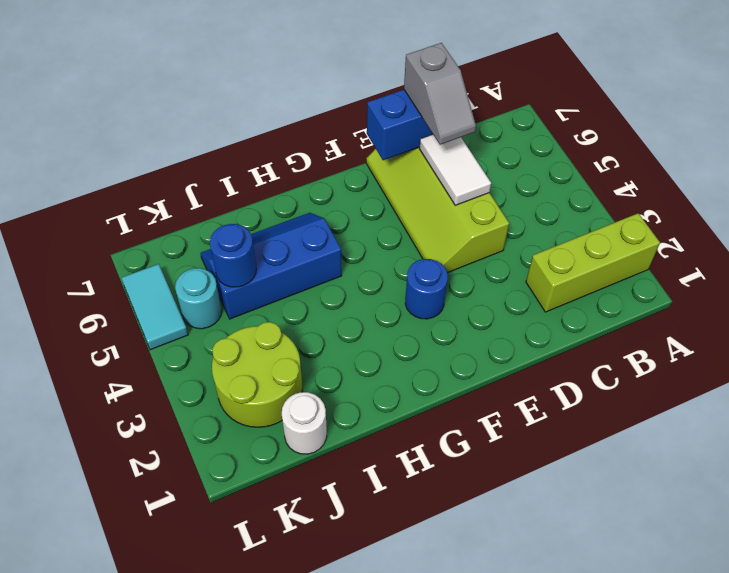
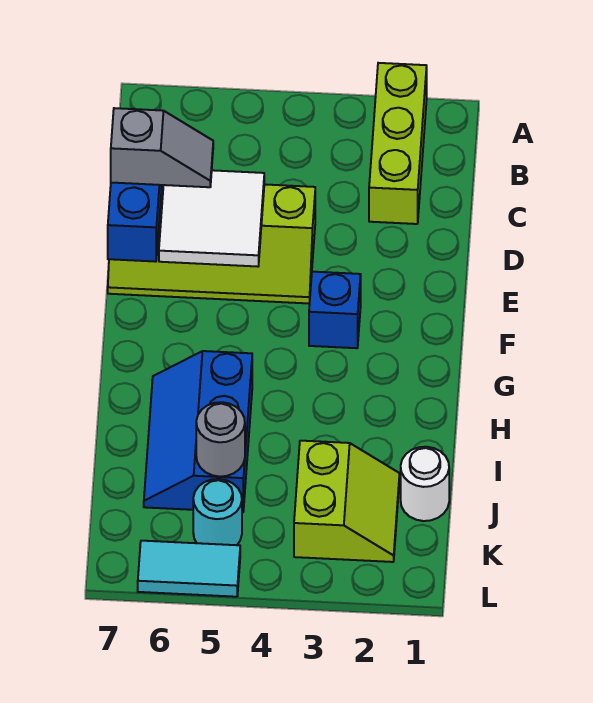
white 1x2 tile [419,135,491,205] -> white 2x2 tile [159,170,264,267]
blue 1x1 round brick [405,259,448,319] -> blue 1x1 brick [309,272,361,348]
lime 2x2 round brick [212,322,302,427] -> lime 2x2 slope [294,441,400,562]
blue 1x1 round brick [210,224,256,287] -> grey 1x1 round brick [196,402,245,477]

